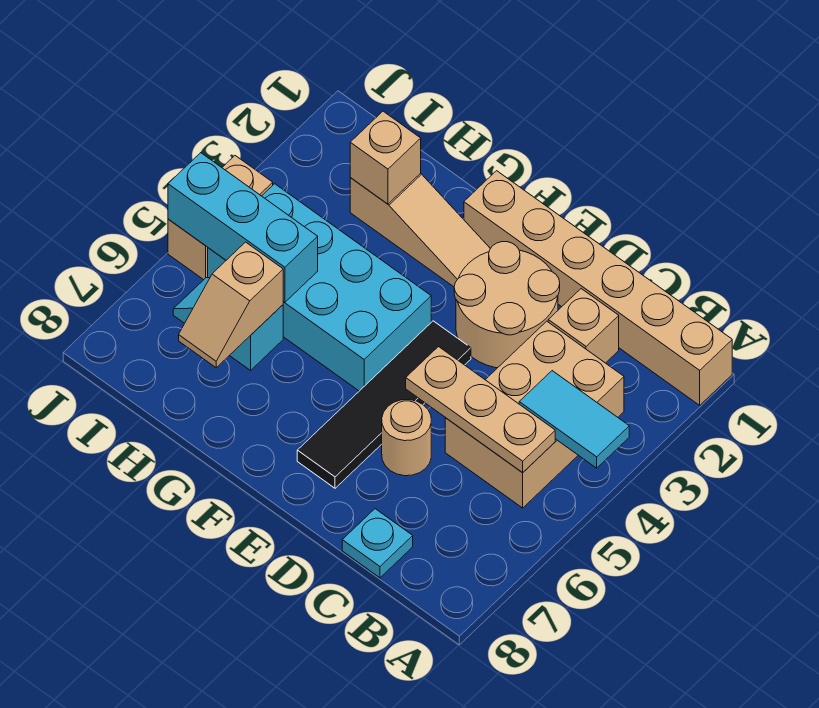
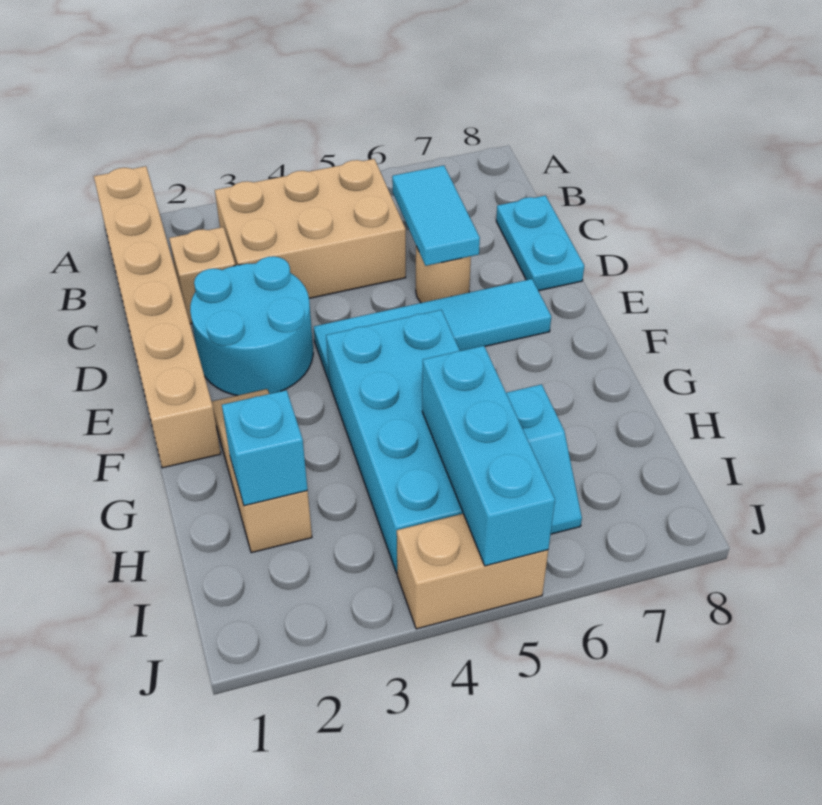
cyan 1x2 tile [519,371,629,468] -> cyan 1x2 tile moved to [392,165,480,266]
tan 1x3 plate [406,347,555,473] -> none
cyan 1x1 plate [342,509,413,578] -> cyan 1x2 plate [496,196,584,291]
tan 2x2 round brick [454,242,560,368] -> cyan 2x2 round brick [190,256,313,396]
black 1x4 tile [297,321,471,488] -> cyan 1x4 tile [314,279,551,381]
tan 1x1 brick [350,111,421,204] -> cyan 1x1 brick [222,390,307,506]
tan 1x2 slope [179,242,283,368] -> none

